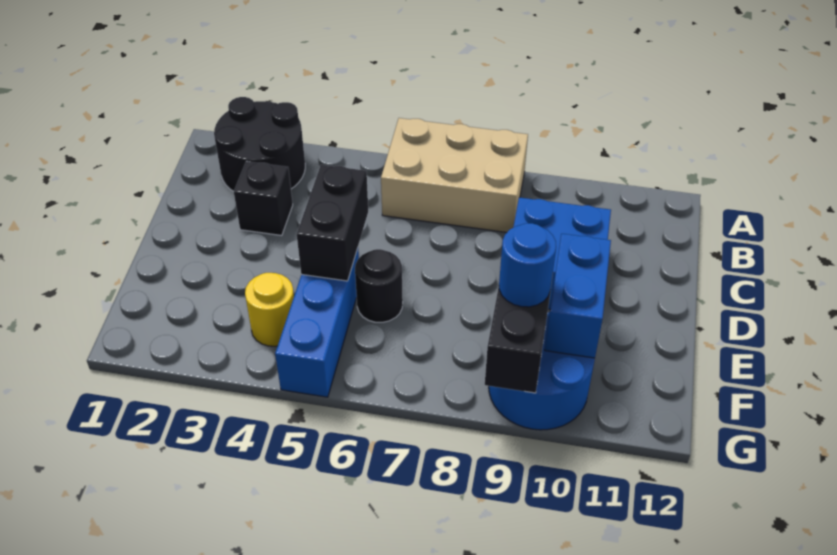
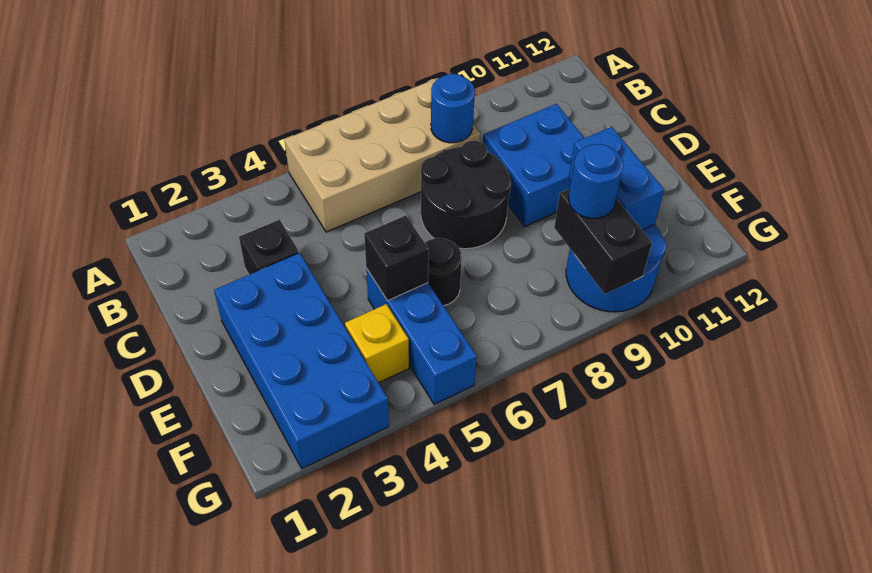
black 2x2 round brick [214,97,305,192] -> black 2x2 round brick moved to [421,141,511,249]
tan 2x3 brick [381,118,528,232] -> tan 2x4 brick [284,78,480,232]
none -> blue 1x1 round brick [431,74,475,143]
none -> blue 2x4 brick [214,253,389,469]
black 1x2 brick [297,165,368,281] -> black 1x1 brick [364,216,429,301]
yellow 1x1 round brick [245,273,294,346] -> yellow 1x1 brick [345,304,409,383]

